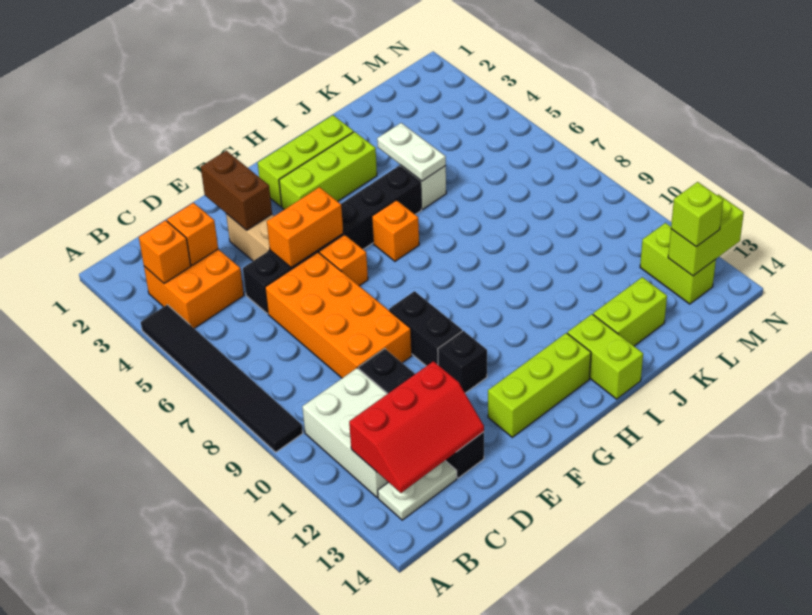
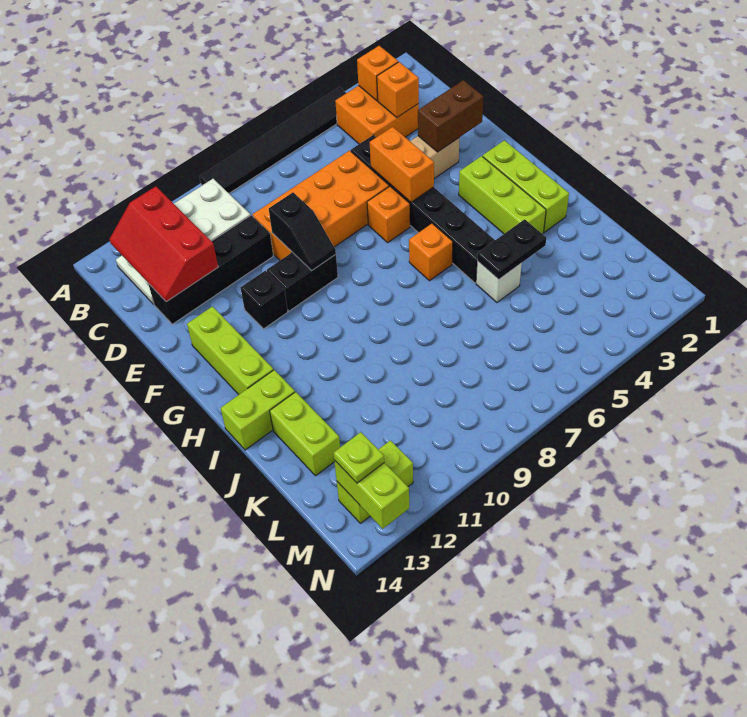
none -> black 1x2 slope [269,193,336,270]
white 1x2 plate [377,123,446,181] -> black 1x2 plate [477,219,546,280]
lime 1x1 brick [671,182,723,247] -> lime 1x1 plate [333,432,384,483]

